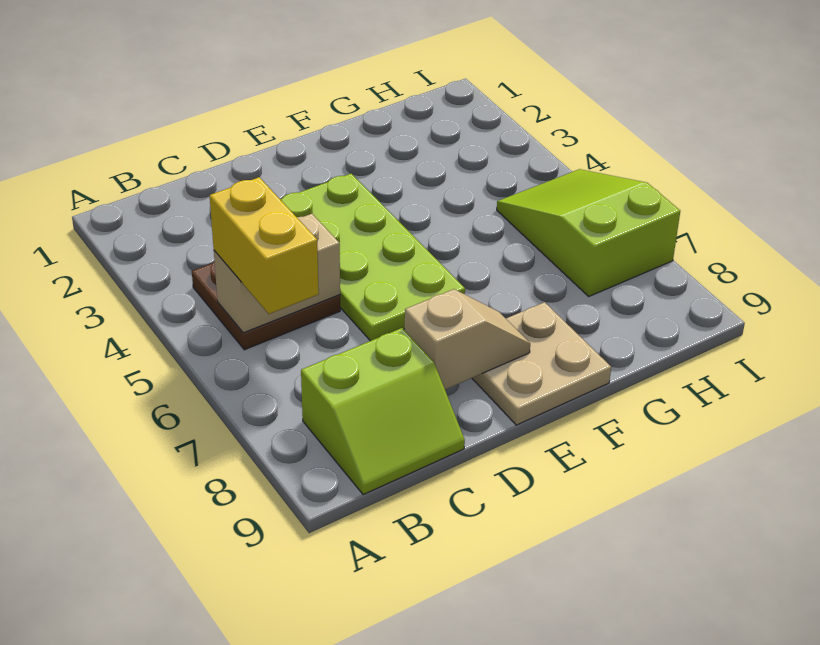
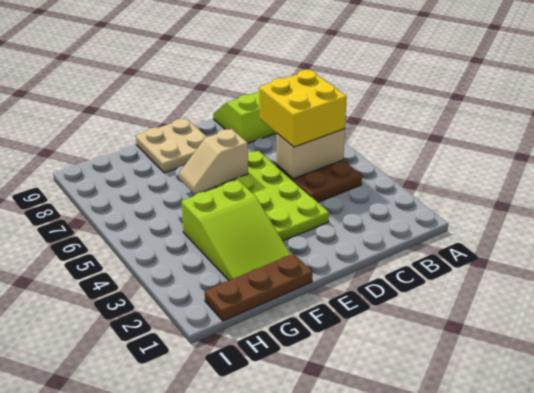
yellow 1x2 brick [210,177,319,314] -> yellow 2x2 brick [259,70,347,147]
tan 1x2 slope [405,289,530,390] -> tan 1x2 slope moved to [179,129,248,193]
none -> brown 1x3 plate [205,254,313,321]
lime 2x3 slope [497,169,680,296] -> lime 2x3 slope moved to [182,180,291,281]

